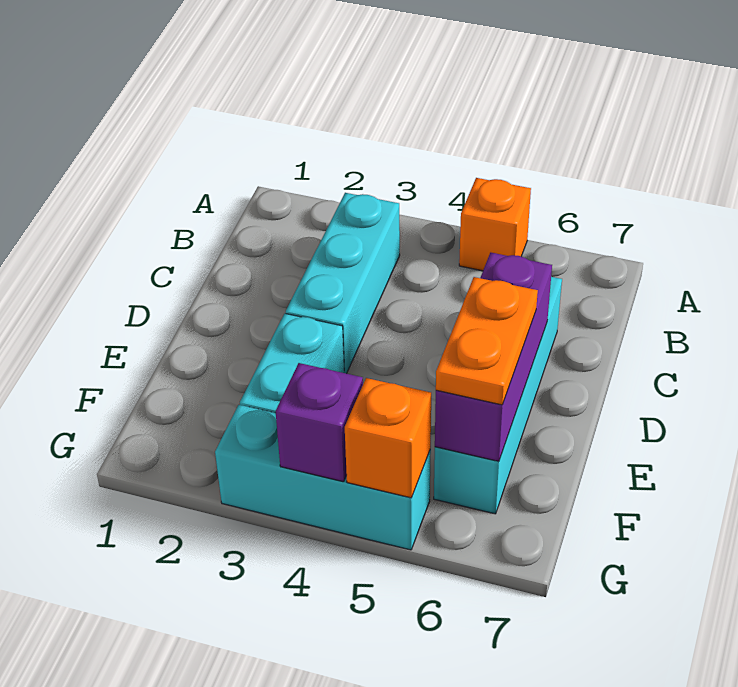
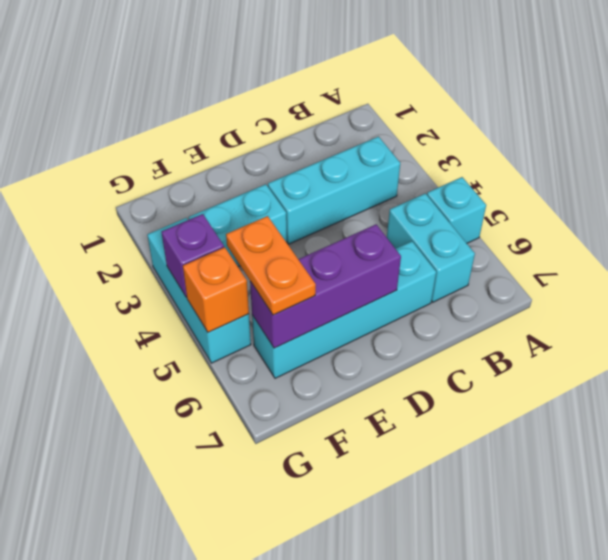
orange 1x1 brick [459,178,531,271] -> cyan 1x1 brick [427,177,486,243]
none -> cyan 1x2 brick [387,193,475,302]
orange 1x2 plate [436,277,538,405] -> orange 1x2 plate turned to [226,216,316,315]

